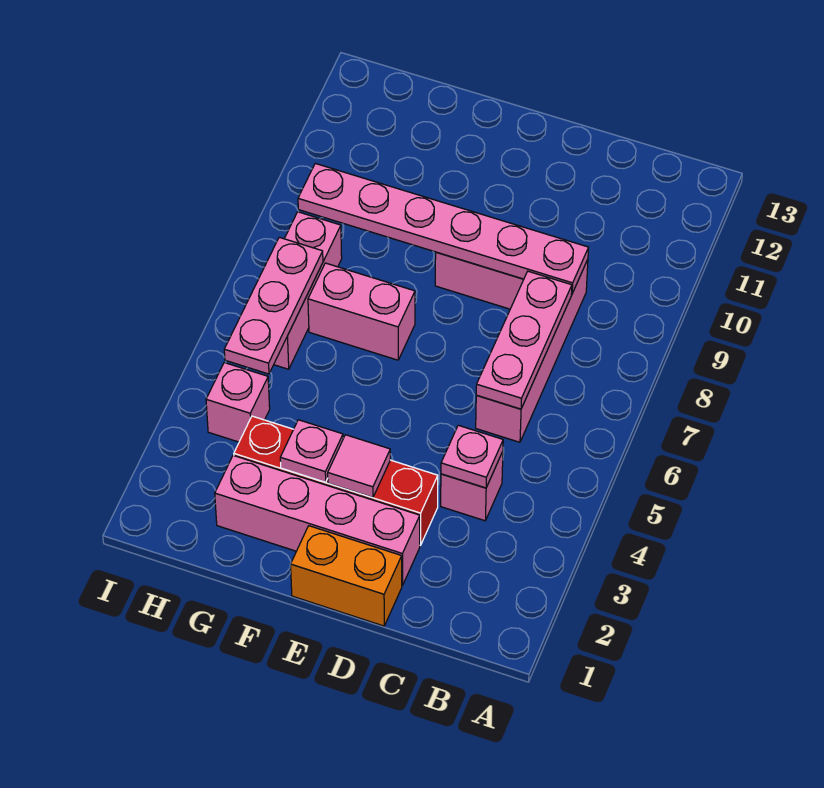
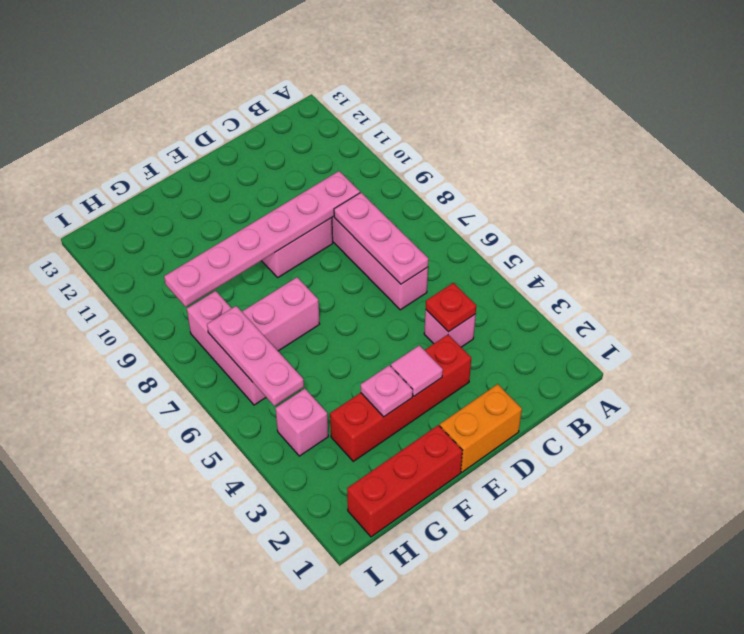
pink 1x1 plate [441,425,503,488] -> red 1x1 plate [426,283,476,332]
pink 1x4 brick [215,455,420,586] -> none
none -> red 1x3 brick [347,425,462,537]

